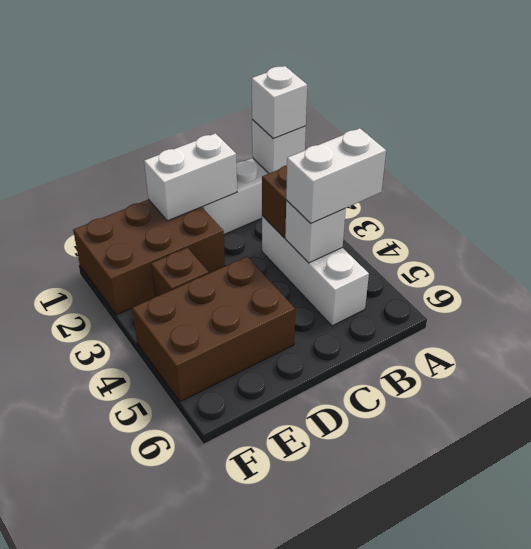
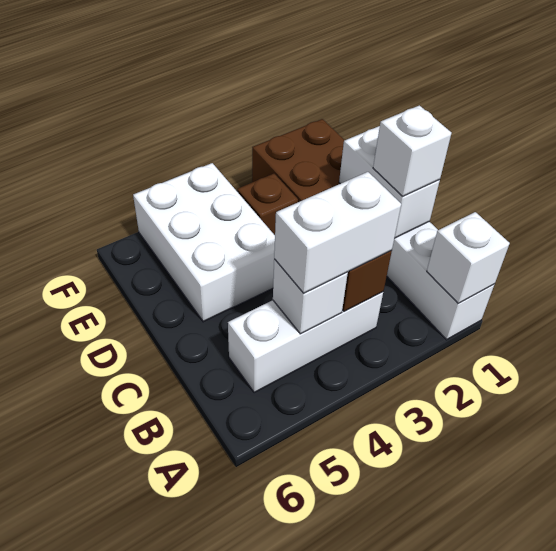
white 1x1 brick [252,66,307,139] -> white 1x1 brick moved to [373,105,451,196]
white 1x2 brick [286,128,386,223] -> white 1x2 brick turned to [274,172,401,293]
brown 2x3 brick [132,257,295,401] -> white 2x3 brick [133,163,275,322]

